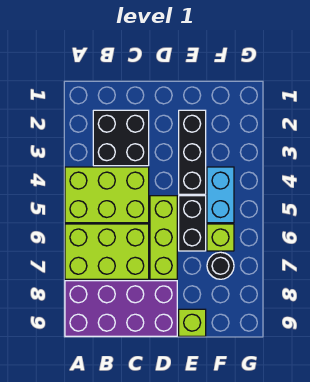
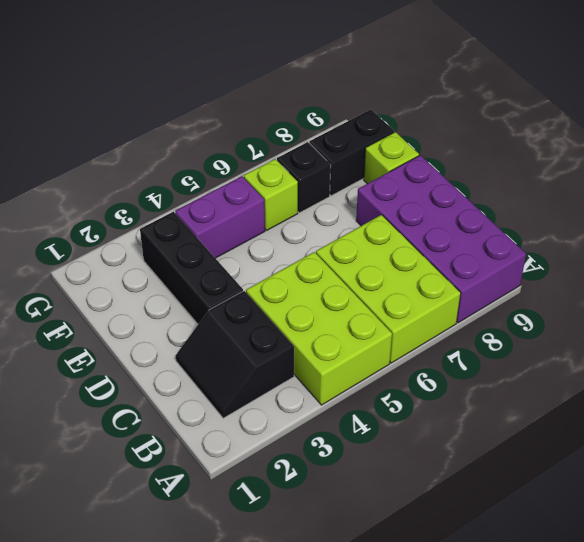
black 2x2 brick [93,110,149,166] -> black 2x2 slope [175,291,294,418]
lime 1x3 brick [150,196,177,279] -> none
black 1x3 brick [179,110,206,194] -> black 1x3 brick turned to [140,212,243,324]
black 1x2 brick [179,196,206,251] -> black 1x2 brick moved to [309,110,394,196]
cyan 1x2 brick [207,167,234,223] -> purple 1x2 brick [175,176,265,258]
black 1x1 round brick [207,252,234,279] -> black 1x1 brick [277,142,331,213]

